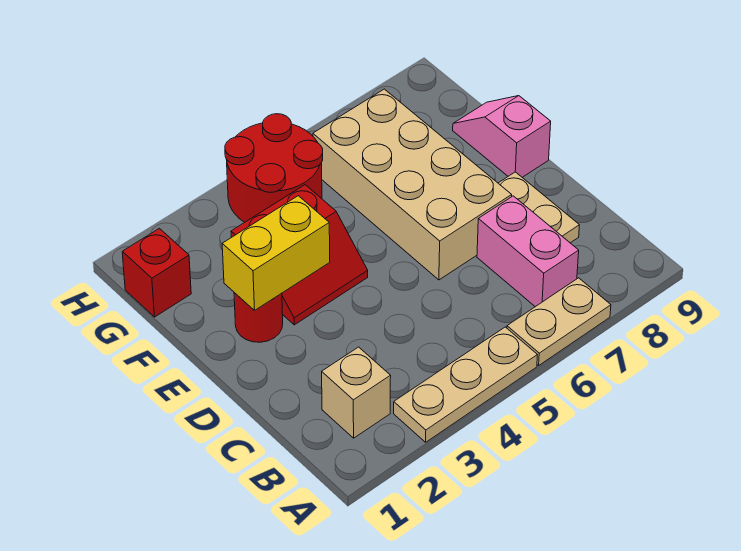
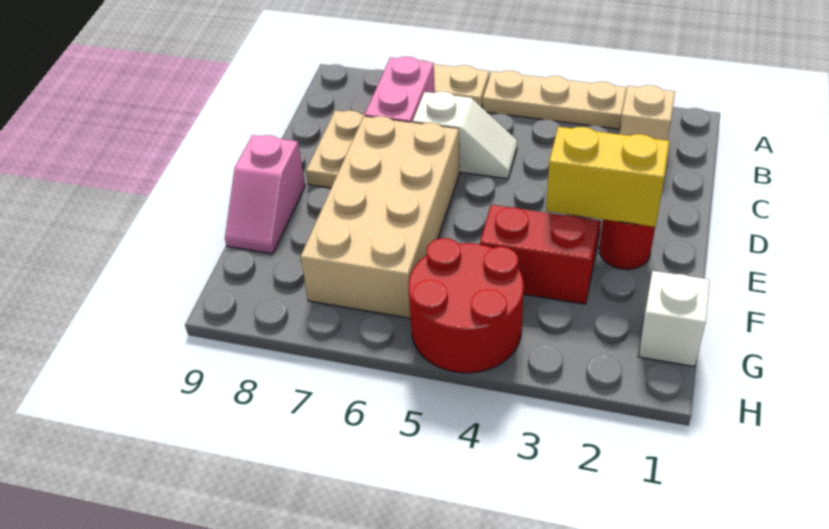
none -> white 1x2 slope [413,91,517,179]
red 1x1 brick [122,228,191,317] -> white 1x1 brick [638,271,710,367]

